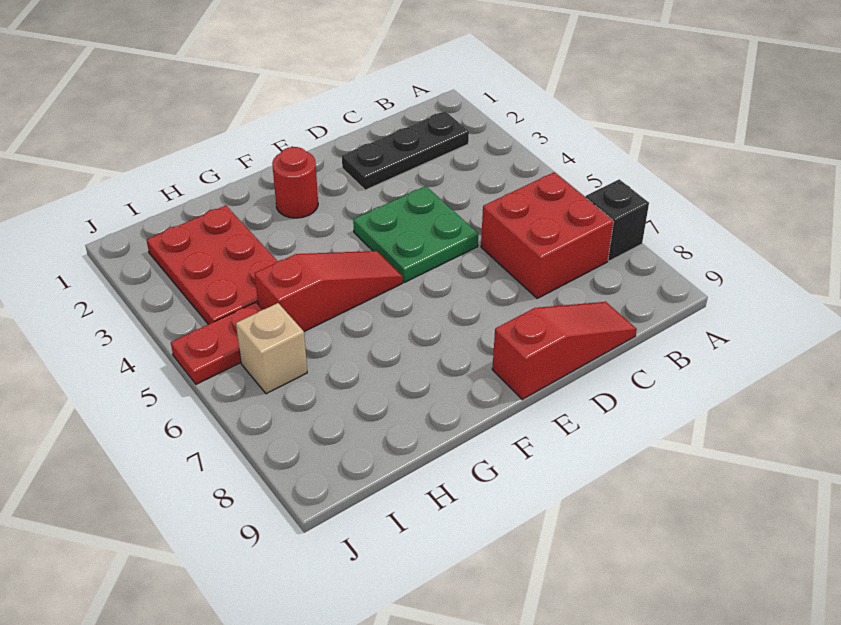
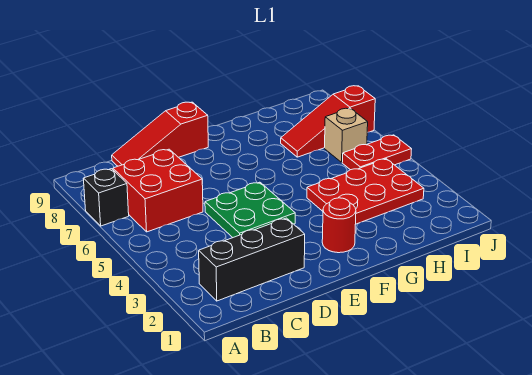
black 1x3 plate [342,111,469,190] -> black 1x3 brick [199,218,305,301]
red 1x3 slope [255,251,403,332] -> red 1x3 slope moved to [281,86,375,157]
red 2x3 plate [147,205,278,324] -> red 2x3 plate turned to [307,159,424,224]

